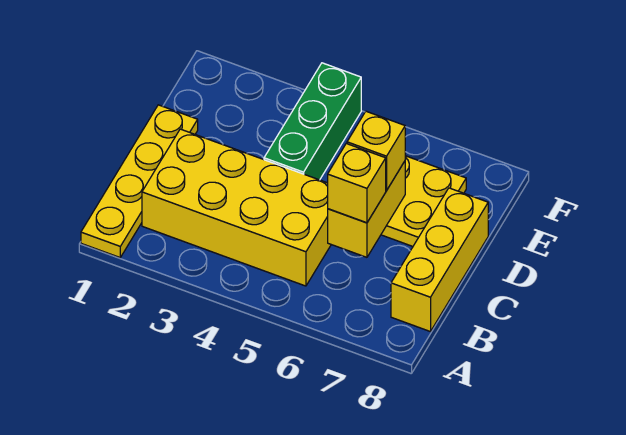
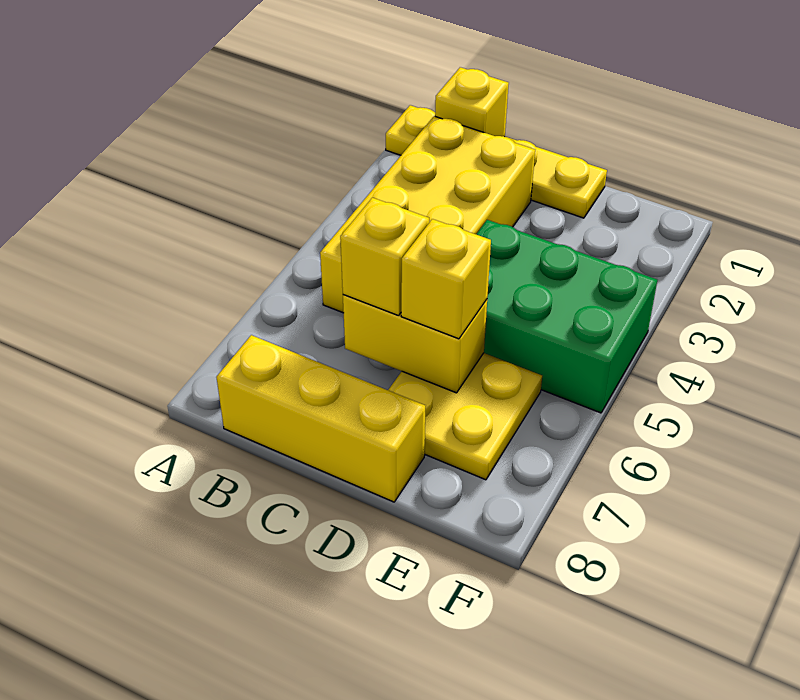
none -> yellow 1x1 brick [435,67,509,137]
green 1x3 brick [264,63,361,180] -> green 2x3 brick [476,220,657,413]

